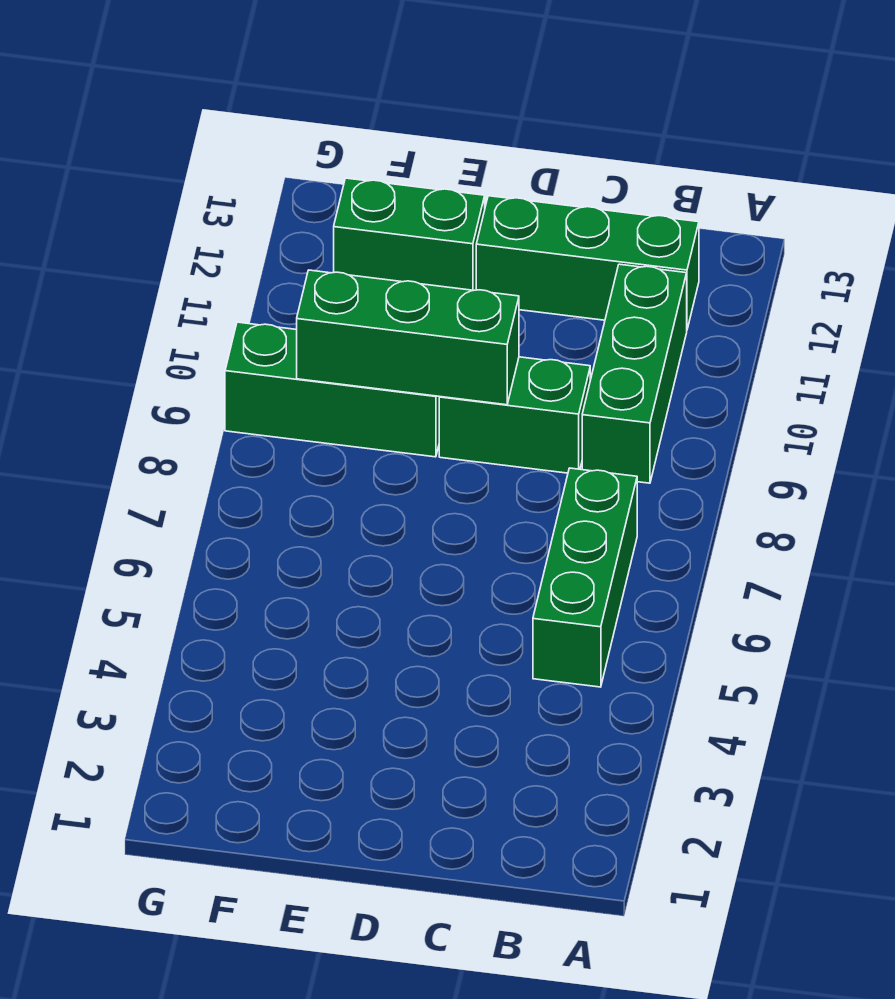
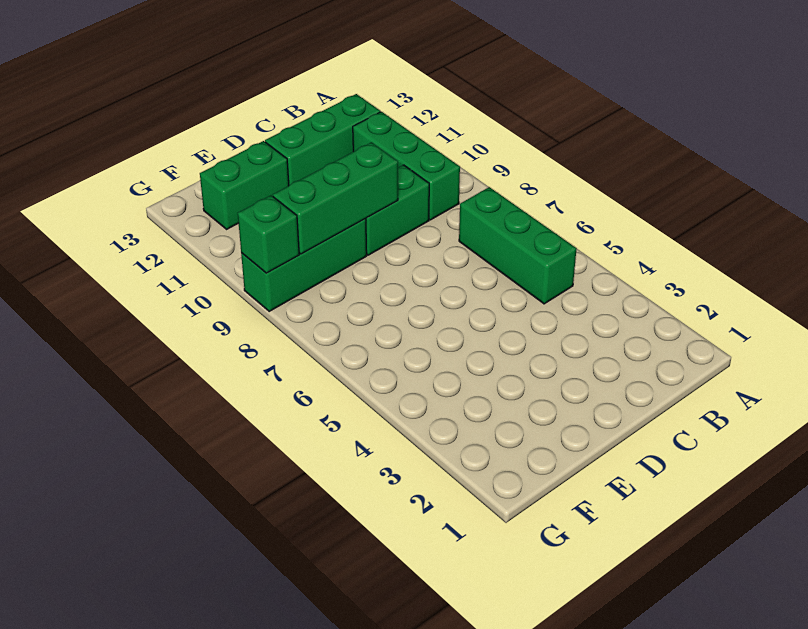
none -> green 1x1 brick [238,196,299,273]

